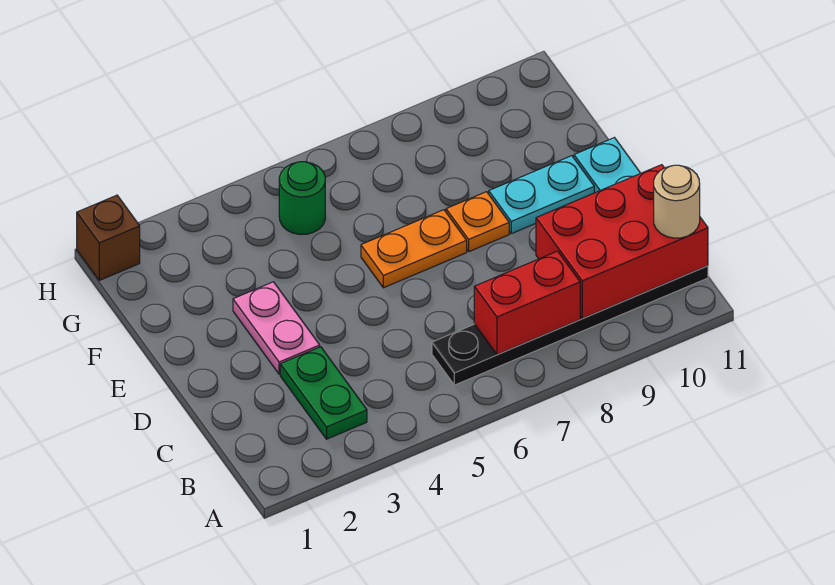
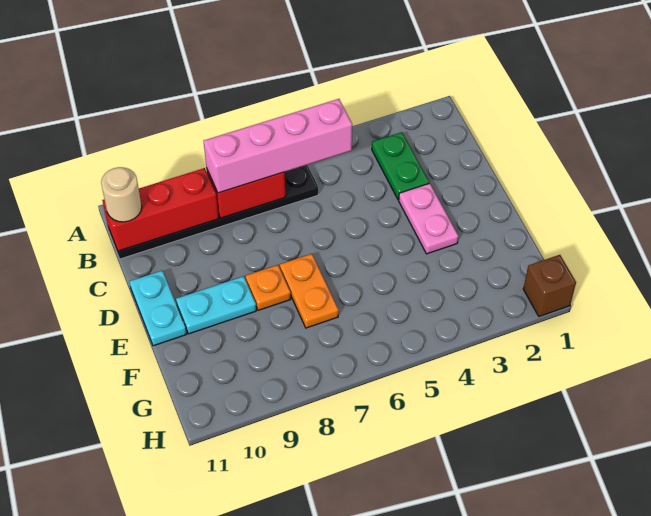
none -> pink 1x4 brick [204,99,352,193]
red 2x3 brick [536,165,708,318] -> red 1x3 brick [102,168,219,251]
orange 1x2 plate [361,210,467,288] -> orange 1x2 plate turned to [280,254,339,328]
green 1x1 round brick [279,162,325,235] -> none

